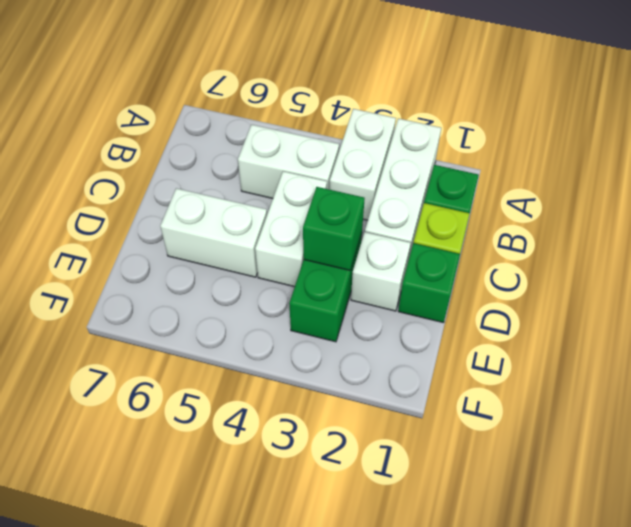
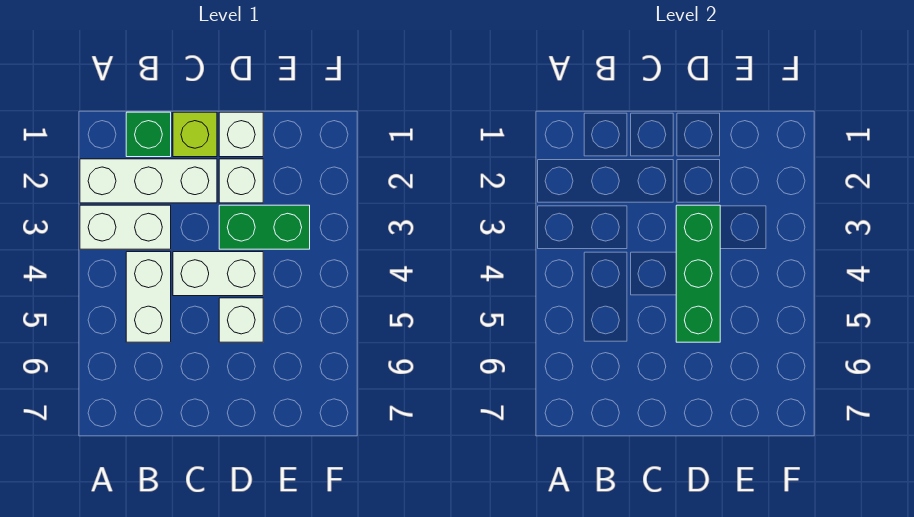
green 1x1 brick [398,243,460,323] -> white 1x1 brick [219,112,263,157]
green 1x1 brick [303,187,365,270] -> green 1x3 brick [676,205,720,342]
white 1x2 brick [160,188,267,277] -> white 1x1 brick [219,298,263,342]

